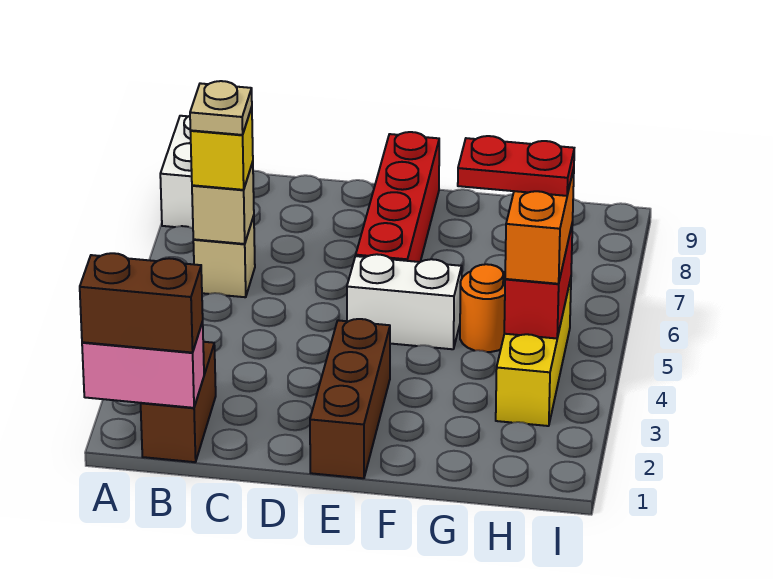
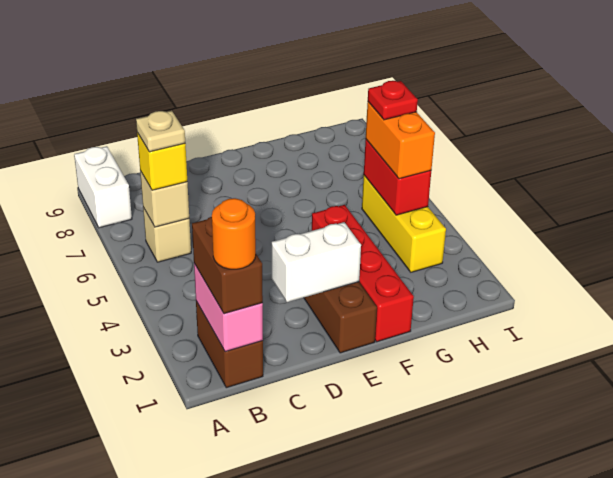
pink 1x2 brick [82,322,204,408] -> pink 1x2 brick turned to [194,264,263,352]
brown 1x2 brick [80,253,203,353] -> brown 1x2 brick turned to [192,217,263,314]
white 1x2 brick [347,254,462,349] -> white 1x2 brick moved to [272,222,361,302]
red 1x4 brick [356,132,439,262] -> red 1x4 brick moved to [312,205,414,342]
orange 1x1 round brick [460,264,505,352] -> orange 1x1 round brick moved to [212,198,256,269]
red 1x2 plate [458,136,574,196] -> red 1x1 plate [368,81,418,120]

